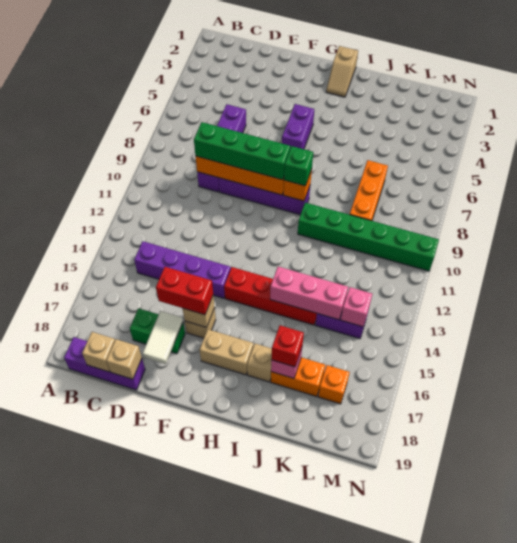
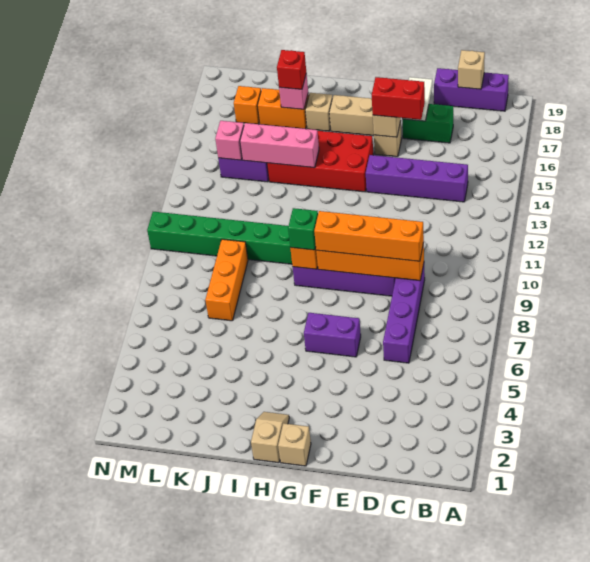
green 1x4 brick [194,122,290,180] -> orange 1x4 brick [314,211,424,261]
tan 1x1 brick [106,339,142,379] -> tan 1x1 brick moved to [278,423,311,466]
purple 1x2 brick [282,104,314,149] -> purple 1x2 brick turned to [304,313,361,357]
red 1x4 brick [224,267,317,325] -> red 2x4 brick [267,131,373,192]

